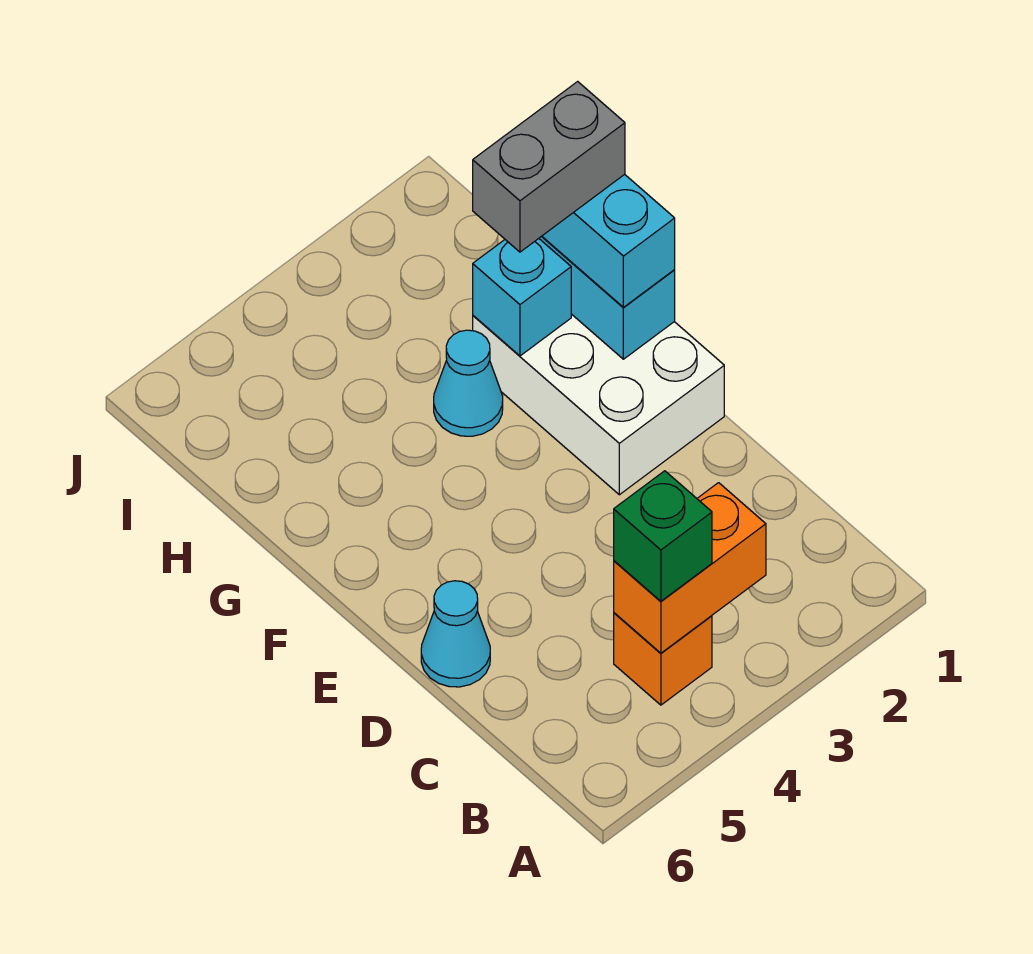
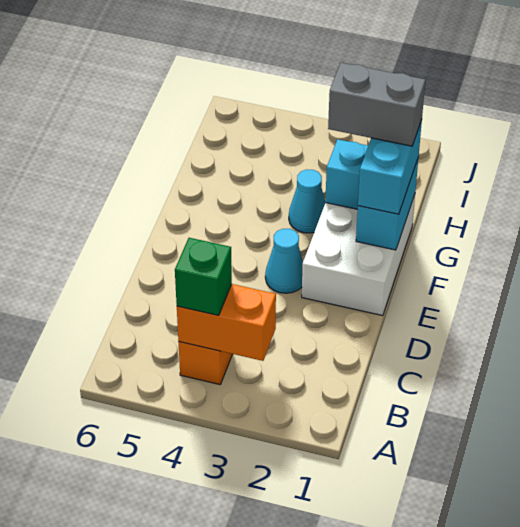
cyan 1x1 cone [421,581,490,687] -> cyan 1x1 cone moved to [265,229,303,293]

